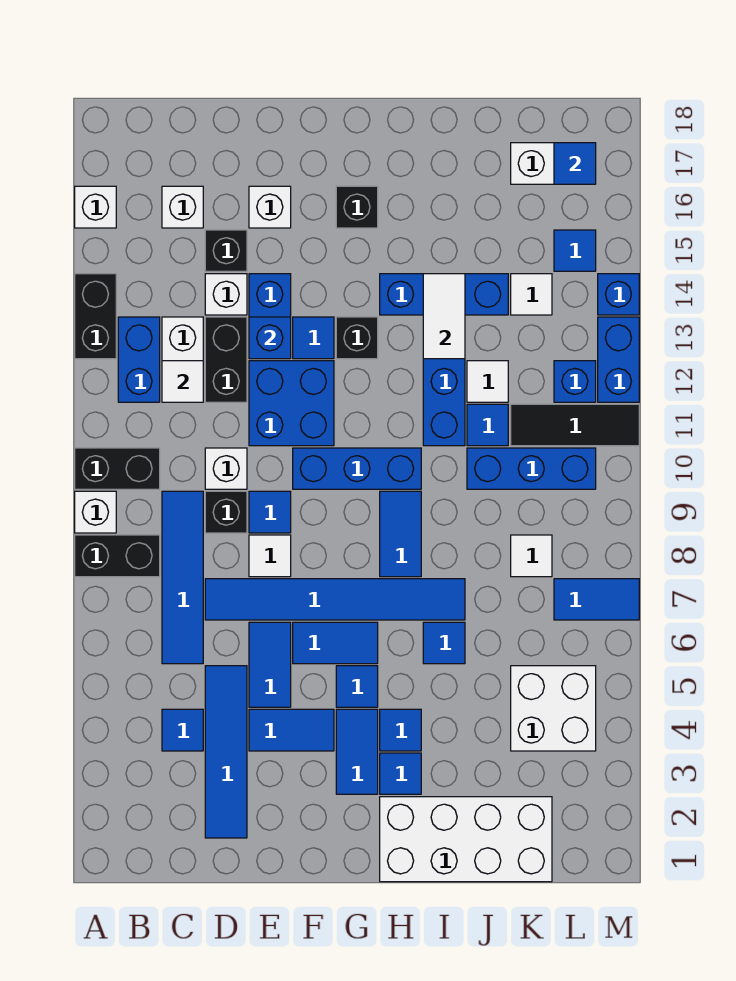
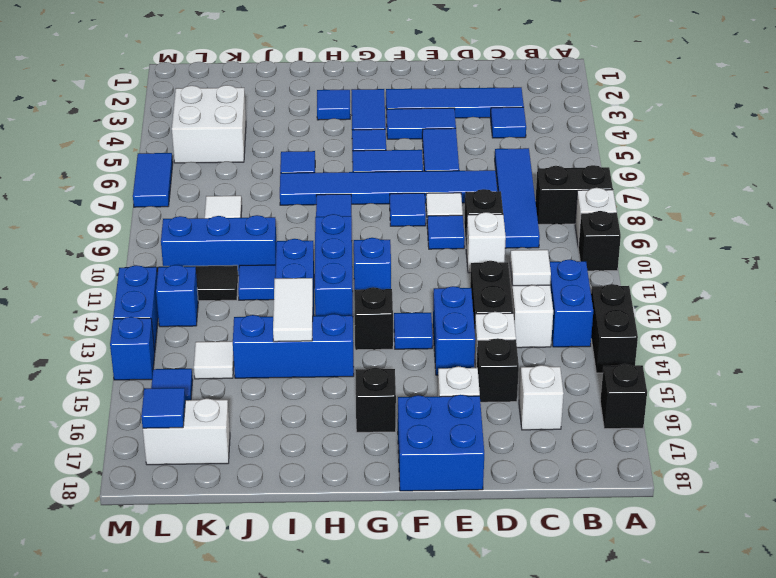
black 1x2 brick [75,448,160,489] -> black 1x1 brick [578,211,621,271]
white 1x1 brick [75,186,116,228] -> black 1x1 brick [600,364,647,429]
blue 1x4 tile [205,666,247,838] -> blue 1x4 tile turned to [386,87,524,118]
blue 2x2 brick [249,361,334,446] -> blue 2x2 brick moved to [398,395,484,491]
blue 1x1 brick [249,317,291,359] -> blue 1x1 brick moved to [354,238,391,290]
blue 1x3 brick [293,448,421,489] -> blue 1x3 brick turned to [315,214,353,316]
white 2x4 brick [380,797,552,882] -> none
blue 1x1 tile [380,709,421,751] -> blue 1x1 tile moved to [390,193,426,226]
white 1x1 tile [467,361,508,402] -> none
blue 1x2 tile [554,579,639,620] -> blue 1x2 tile turned to [133,153,173,207]

